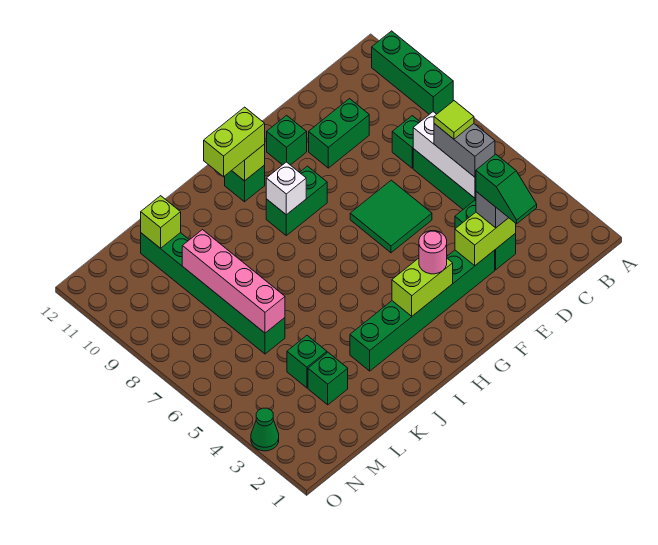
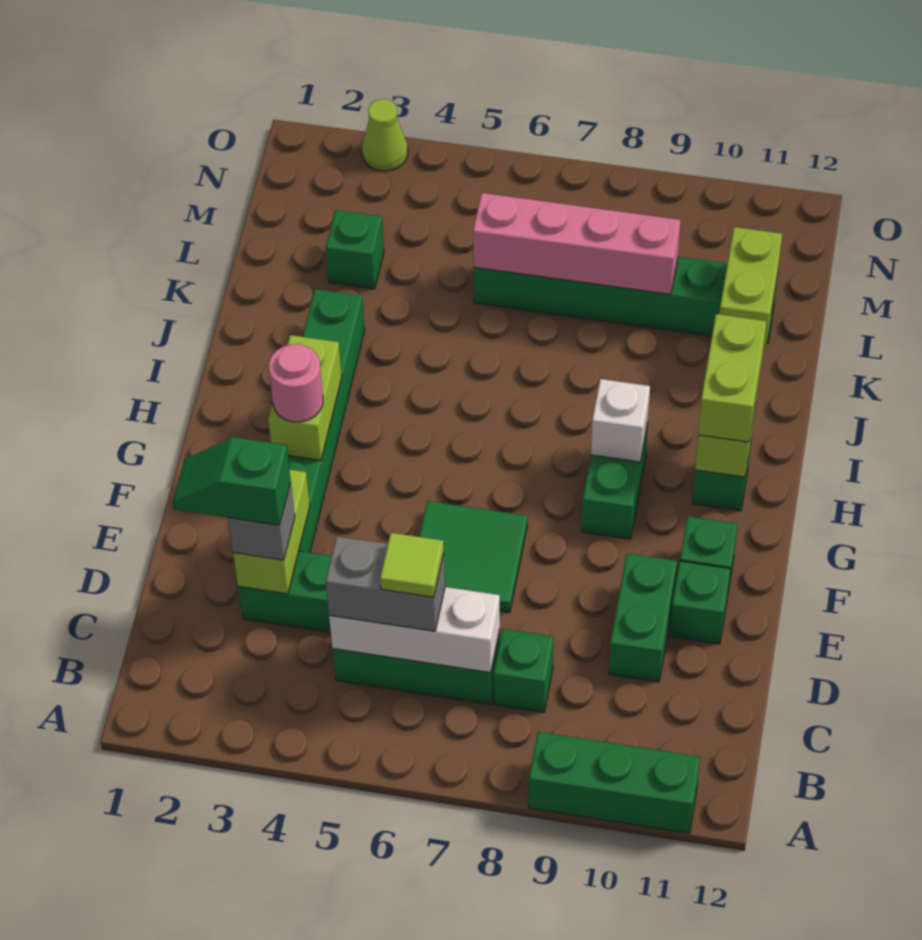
green 1x1 brick [287,336,327,388] -> green 1x1 brick moved to [670,561,730,644]
lime 1x1 brick [141,196,181,248] -> lime 1x2 brick [720,227,782,349]
green 1x1 cone [251,408,279,451] -> lime 1x1 cone [362,99,408,171]

